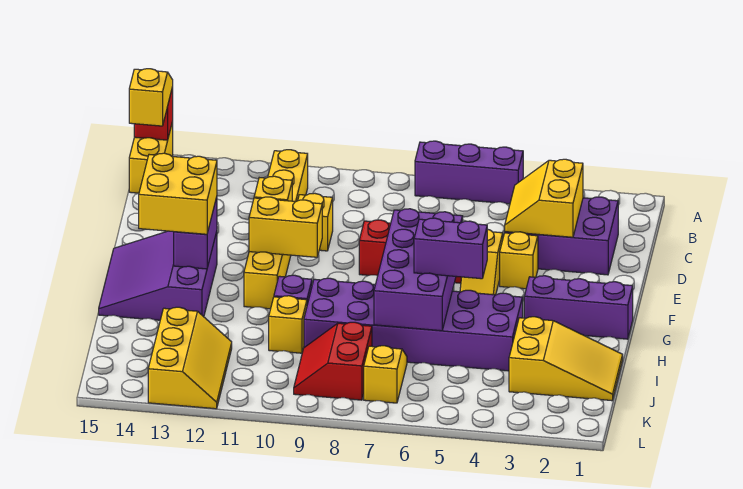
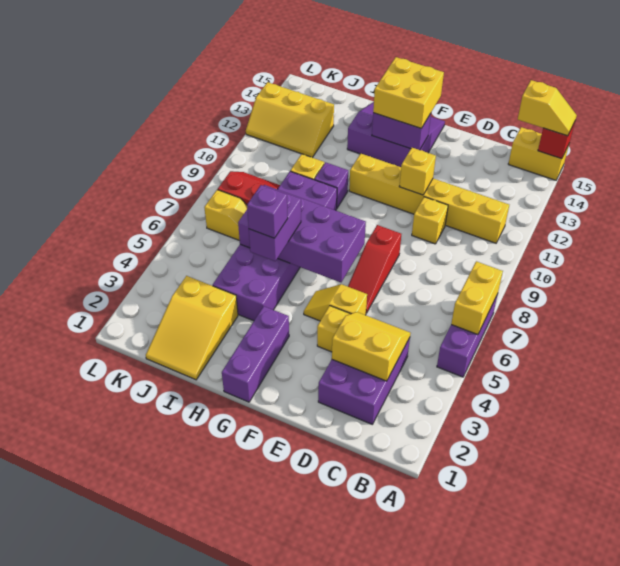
yellow 1x2 brick [249,197,322,257] -> yellow 1x2 brick moved to [451,261,503,335]
none -> purple 1x1 brick [247,185,288,238]

